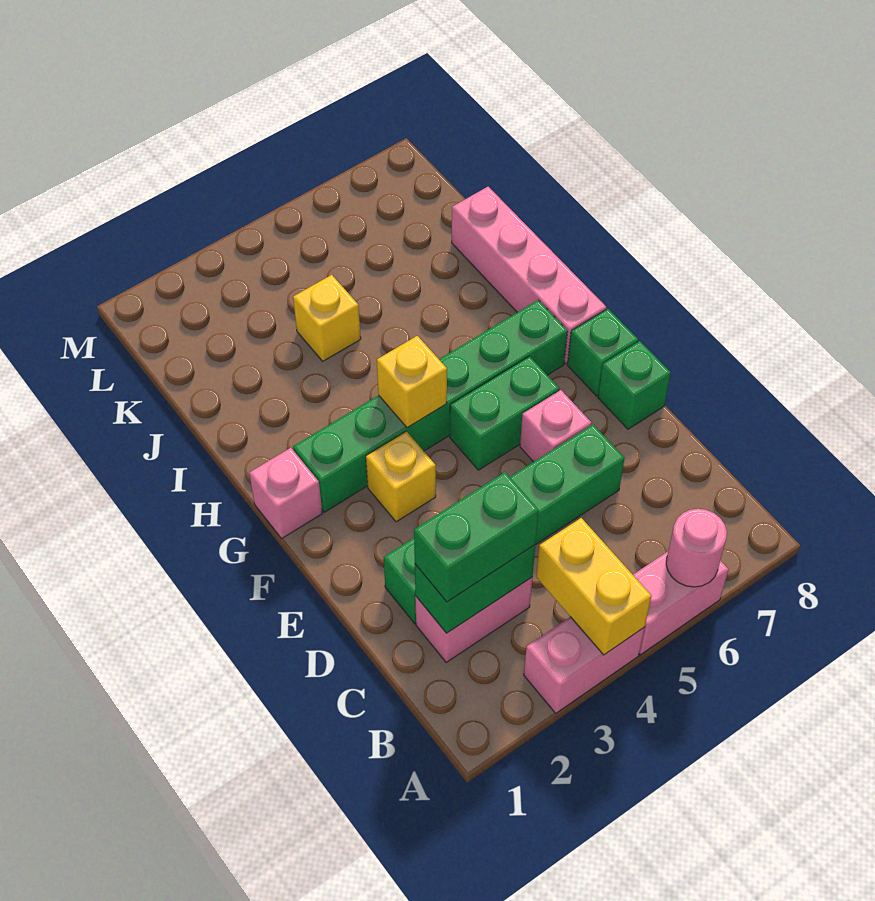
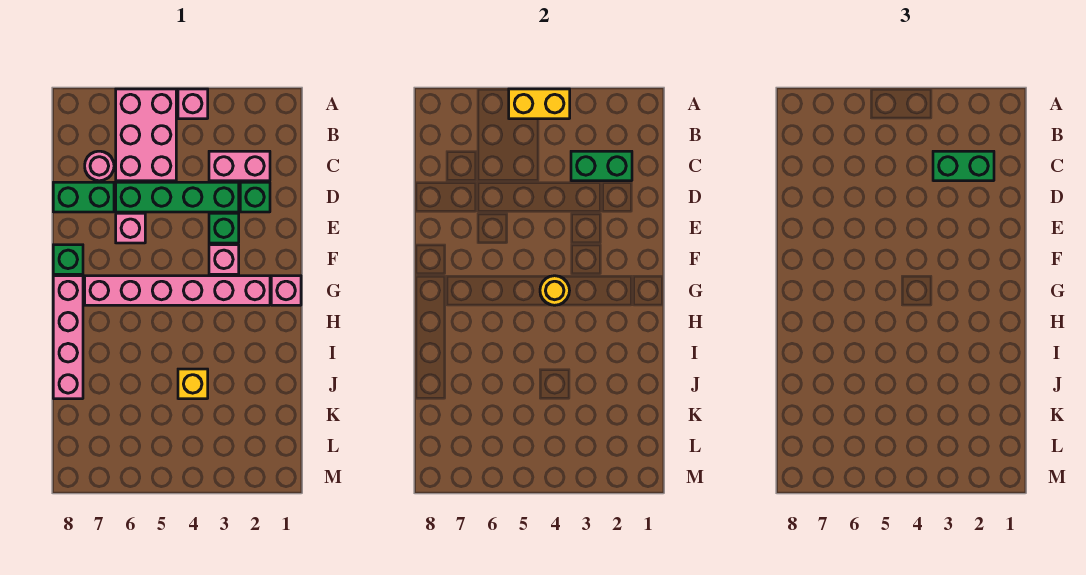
pink 1x2 brick [524,617,645,713] -> pink 1x1 brick [178,89,208,119]
yellow 1x2 brick [536,518,651,655] -> yellow 1x2 brick turned to [509,89,570,119]
pink 1x2 brick [633,551,729,655] -> pink 2x3 brick [116,89,176,181]
pink 1x1 round brick [666,509,727,587] -> pink 1x1 round brick moved to [85,151,114,181]
green 1x1 brick [598,341,671,429] -> green 1x1 brick moved to [209,213,239,243]
yellow 1x1 brick [366,431,436,522] -> pink 1x1 brick [209,245,239,274]
green 1x2 brick [450,356,559,470] -> green 1x2 brick moved to [53,182,114,212]
green 1x6 brick [293,300,568,512] -> pink 1x6 brick [85,276,270,305]
yellow 1x1 brick [377,336,447,428] -> yellow 1x1 round brick [540,276,570,305]

